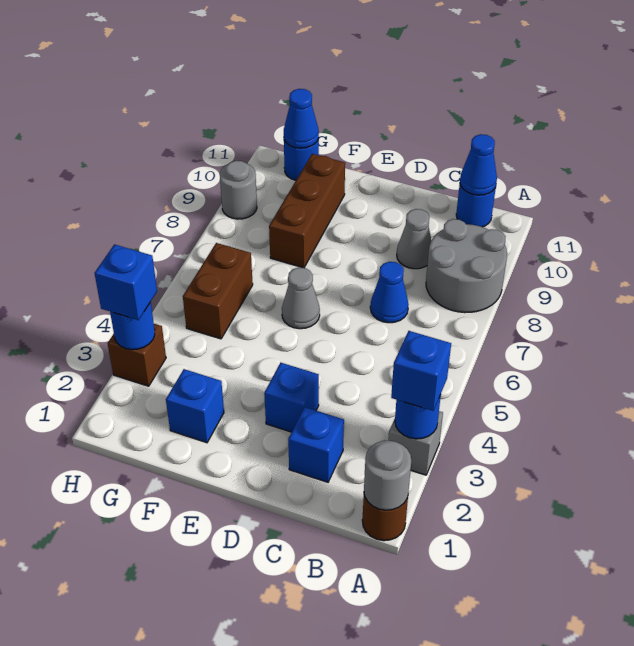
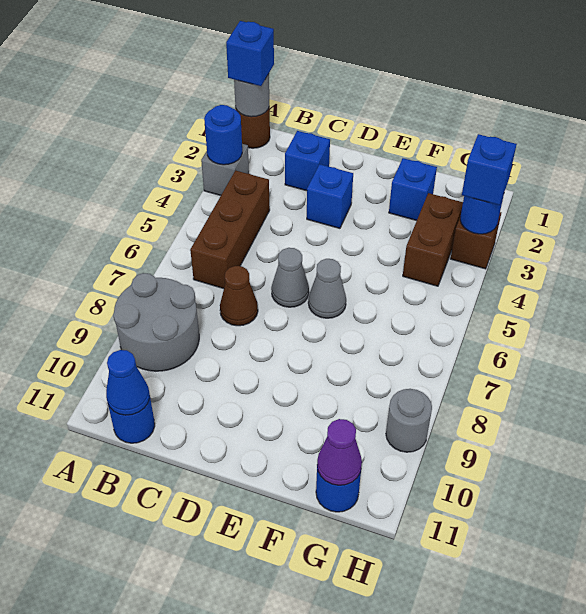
blue 1x1 brick [391,331,451,411] -> blue 1x1 brick moved to [226,21,274,86]
blue 1x1 cone [370,262,408,323] -> brown 1x1 cone [220,266,258,326]
grey 1x1 cone [397,209,431,269] -> grey 1x1 cone moved to [271,248,309,307]
brown 1x3 brick [269,154,345,268] -> brown 1x3 brick moved to [190,170,270,289]
brown 1x2 brick [183,243,253,339] -> brown 1x2 brick moved to [403,193,463,286]
blue 1x1 cone [284,89,319,148] -> purple 1x1 cone [317,419,362,485]

